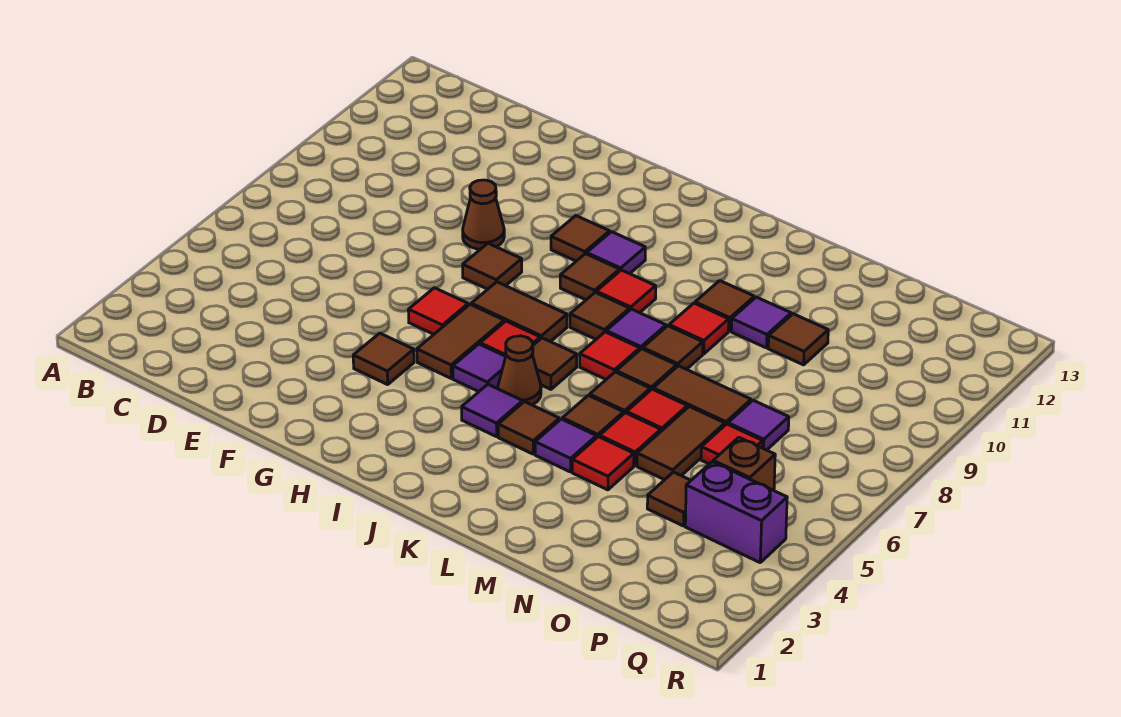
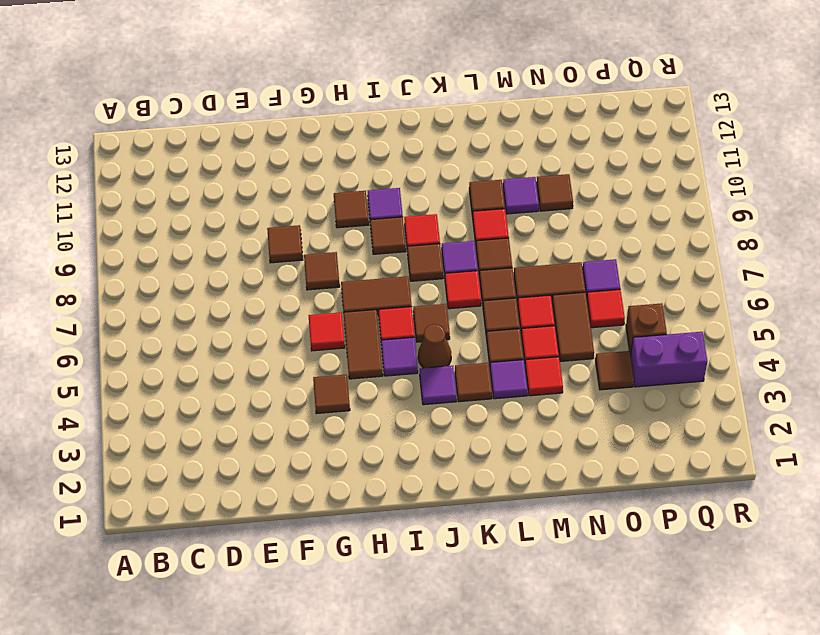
brown 1x1 cone [463,180,504,249] -> brown 1x1 tile [267,225,303,263]

